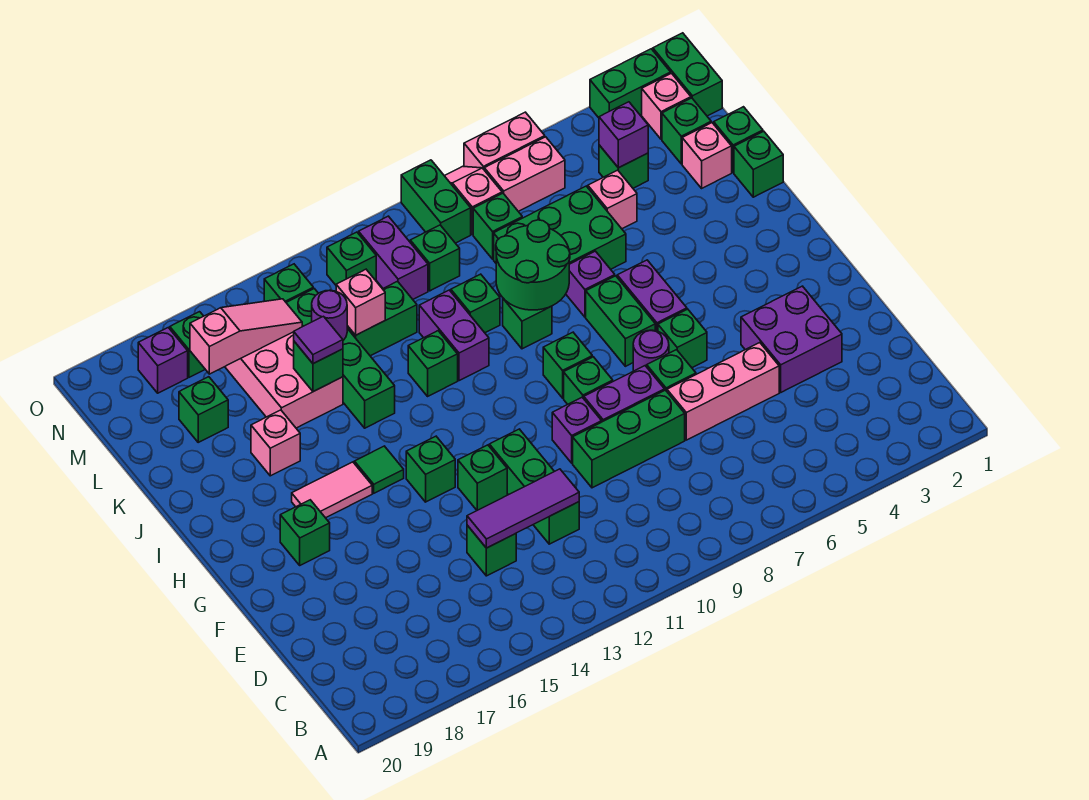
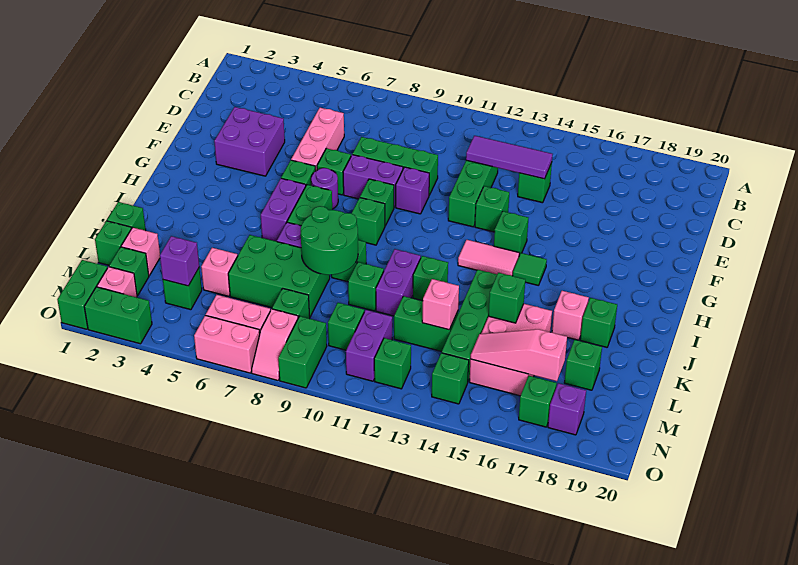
pink 1x3 brick [667,343,779,440] -> pink 1x3 brick turned to [291,108,344,171]
green 1x1 brick [280,500,330,565] -> green 1x1 brick moved to [580,298,617,347]
pink 1x2 tile [292,462,372,518] -> pink 1x2 tile moved to [458,240,519,276]
purple 1x1 tile [294,316,343,364] -> none
purple 1x1 round brick [312,290,347,340] -> none

